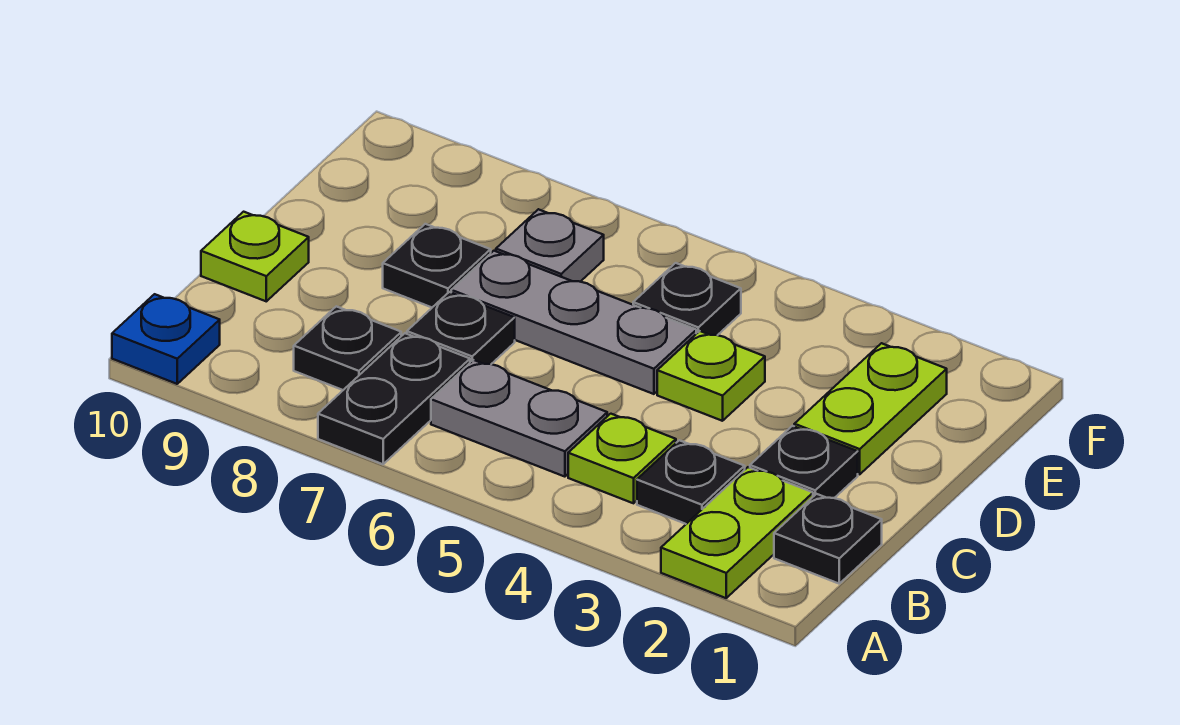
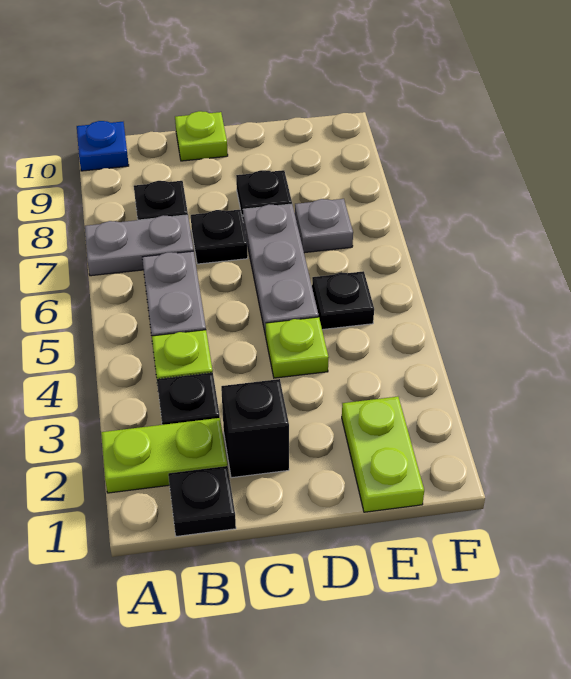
black 1x2 plate [318,333,470,464] -> grey 1x2 plate [85,215,194,276]
black 1x1 plate [750,426,858,498] -> black 1x1 brick [221,379,289,478]
lime 1x2 plate [794,343,947,474] -> lime 1x2 plate turned to [342,397,424,512]

